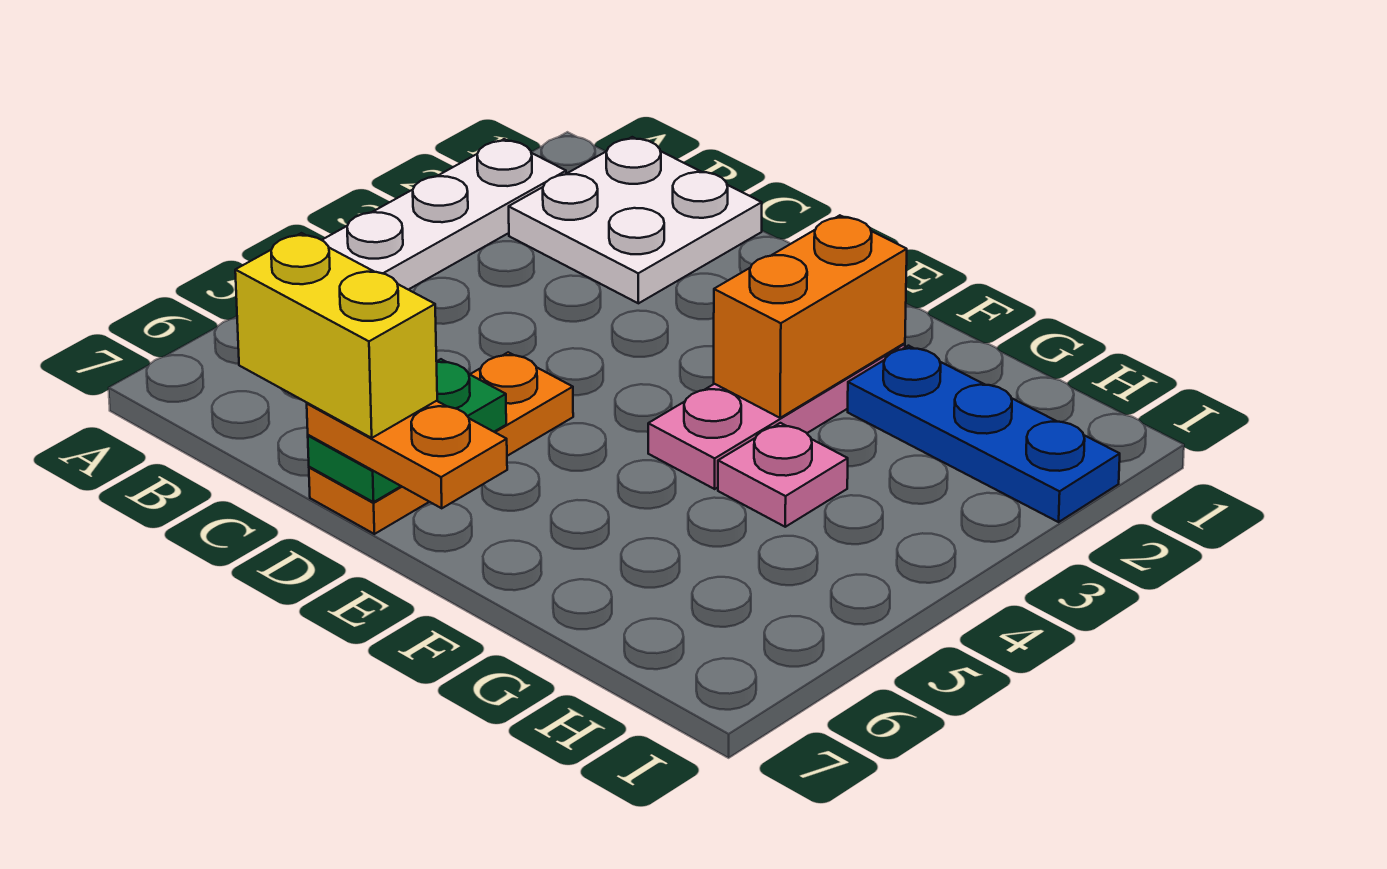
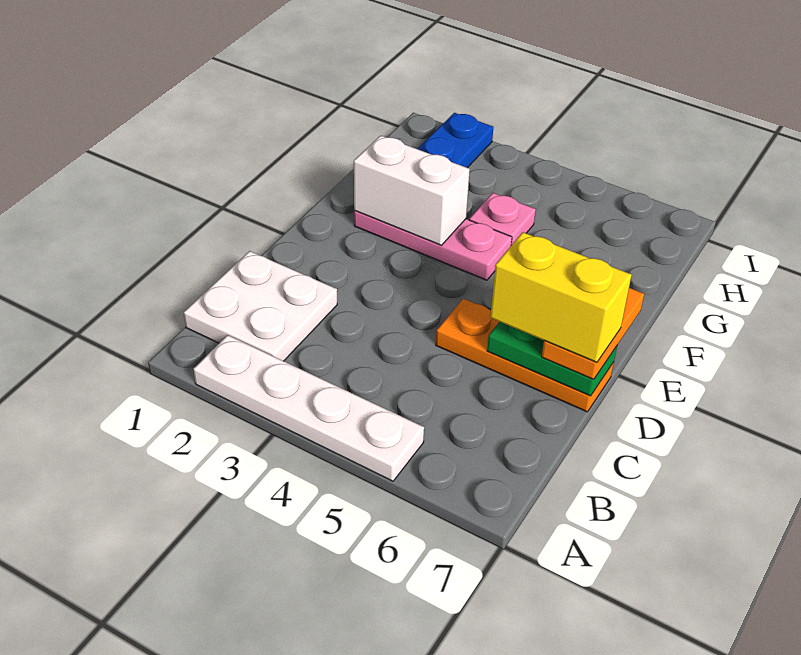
yellow 1x2 brick [235,233,437,438] -> yellow 1x2 brick turned to [490,232,632,362]
orange 1x2 brick [714,215,907,418] -> white 1x2 brick [354,136,470,245]

